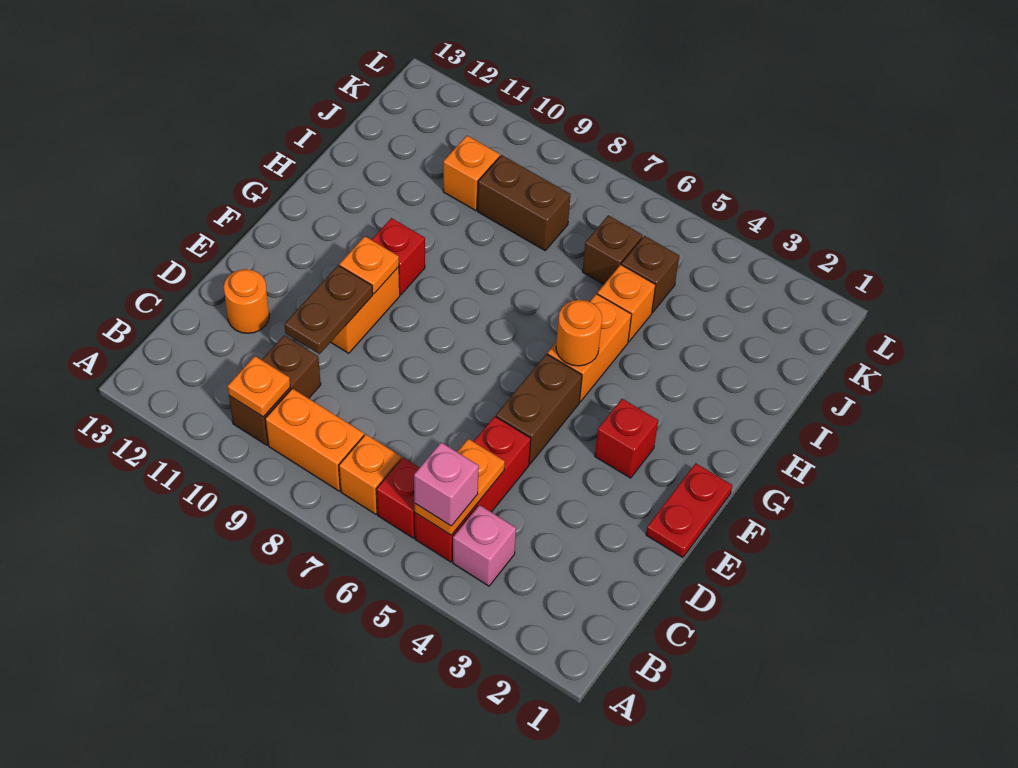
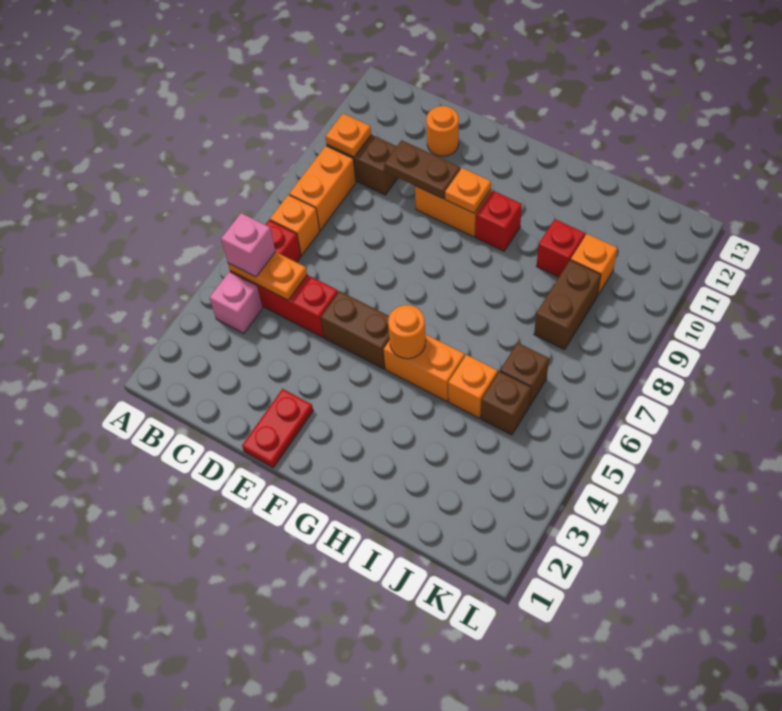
red 1x2 plate [646,463,732,558] -> red 1x2 plate turned to [242,389,313,468]
red 1x1 brick [595,399,658,478] -> red 1x1 brick moved to [537,219,585,277]

